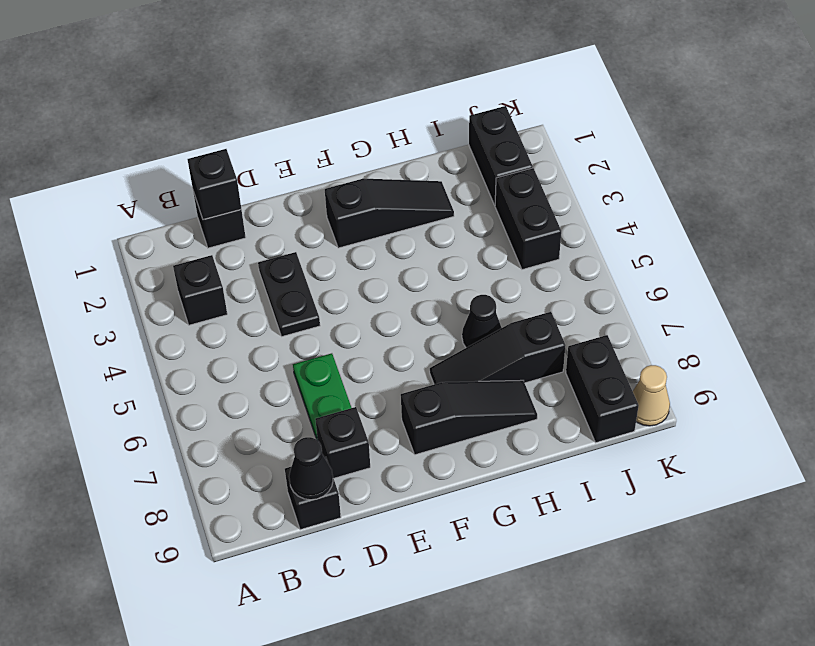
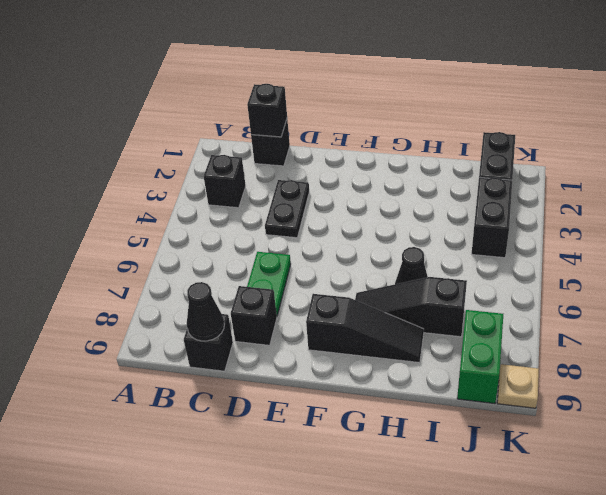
black 1x3 slope [325,179,454,248] -> none
black 1x2 brick [566,335,639,443] -> green 1x2 brick [457,310,503,403]
tan 1x1 cone [633,365,670,426] -> tan 1x1 plate [497,364,539,408]

